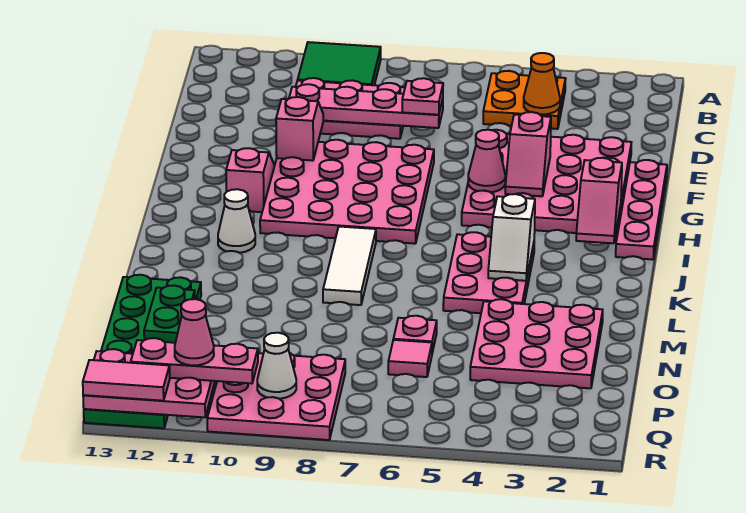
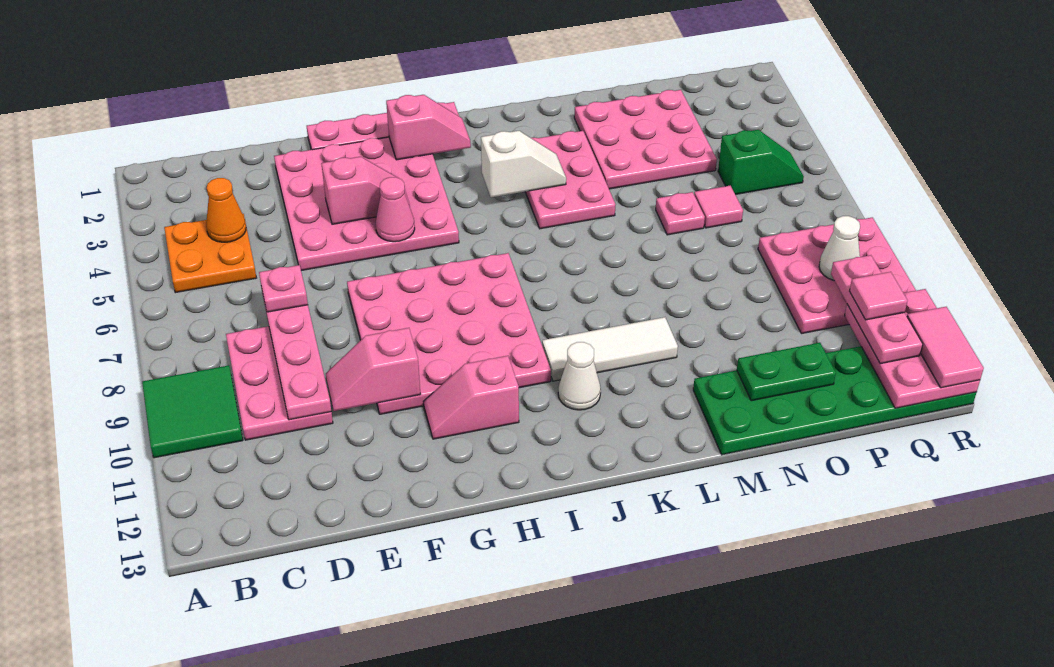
pink 2x3 plate [443,232,534,313] -> pink 2x3 plate turned to [525,131,616,229]
white 1x3 tile [323,227,376,305] -> white 1x3 tile moved to [542,317,678,381]
none -> green 1x2 slope [718,130,804,195]
pink 1x1 cone [175,299,214,365] -> pink 1x1 tile [850,272,908,320]

